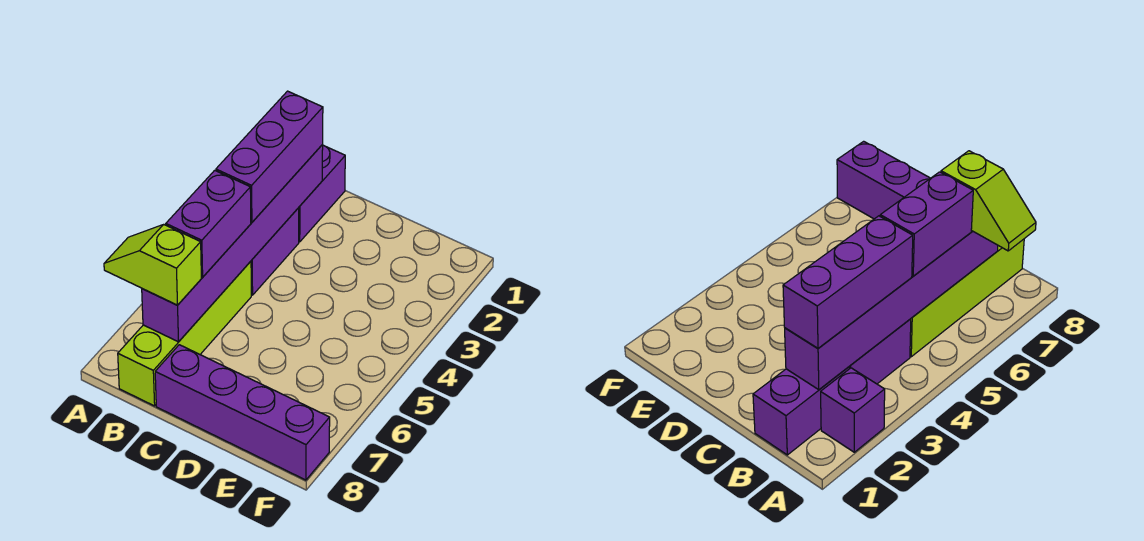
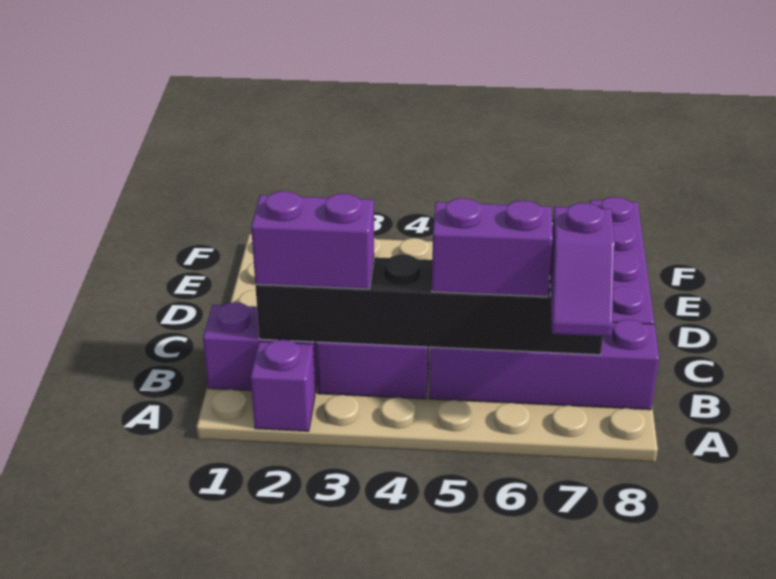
lime 1x2 slope [104,225,201,305] -> purple 1x2 slope [550,203,615,336]
purple 1x6 brick [142,145,323,342] -> black 1x6 brick [255,254,603,355]
purple 1x3 brick [216,91,323,222] -> purple 1x2 brick [251,191,374,289]
lime 1x4 brick [118,261,251,406] -> purple 1x4 brick [429,320,659,410]

